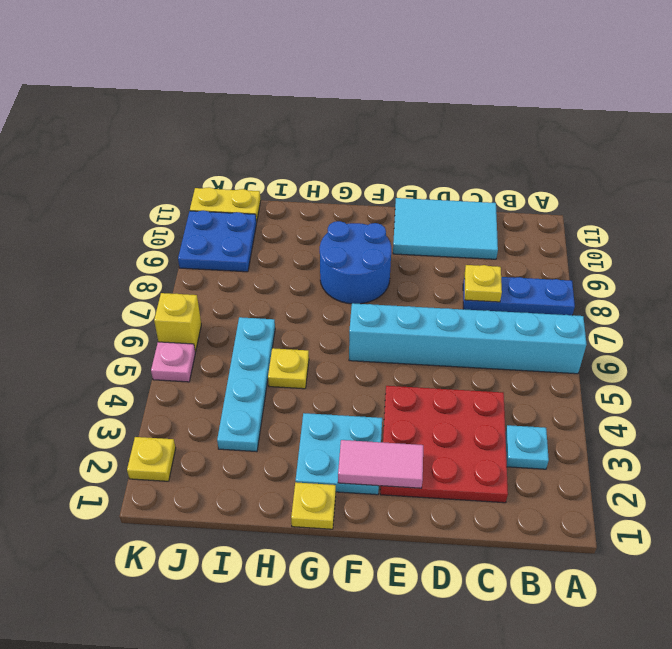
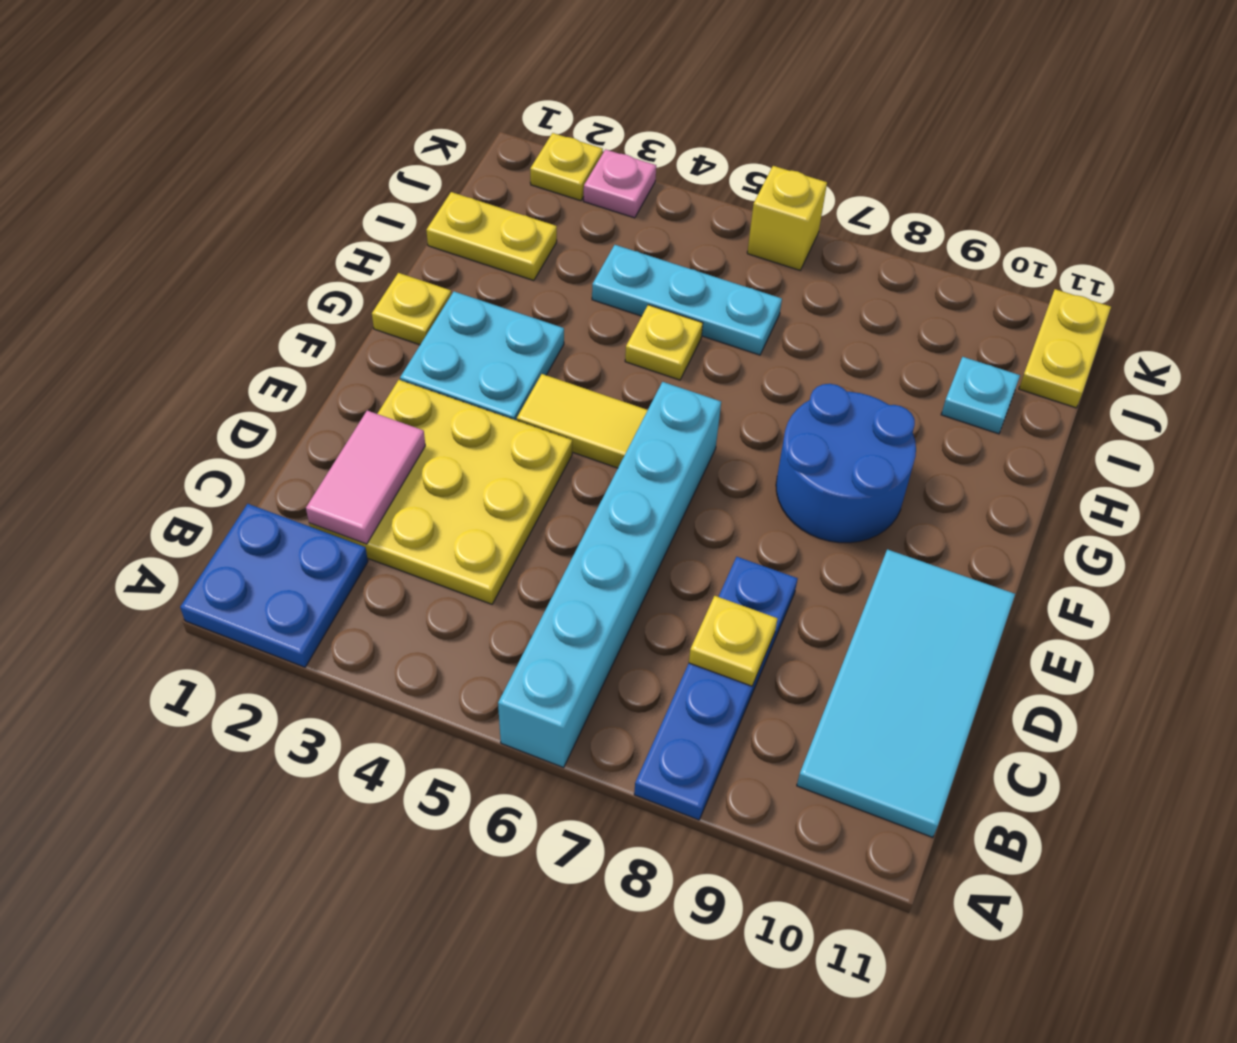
blue 1x3 plate [463,277,575,315] -> blue 1x4 plate [634,557,798,820]
cyan 1x1 plate [505,425,549,469] -> cyan 1x1 plate moved to [941,357,1020,434]
red 3x3 plate [380,386,508,503] -> yellow 3x3 plate [309,380,572,604]
cyan 2x3 tile [393,198,498,259] -> cyan 2x4 tile [797,549,1015,837]
pink 1x2 tile [338,440,423,488] -> pink 1x2 tile moved to [306,411,425,544]
none -> yellow 1x2 tile [517,374,648,468]
none -> yellow 1x2 plate [426,192,557,281]
cyan 1x4 plate [217,317,275,452] -> cyan 1x3 plate [592,245,782,355]
blue 2x2 plate [178,210,256,272] -> blue 2x2 plate moved to [180,504,368,667]
pink 1x1 plate [151,342,195,382] -> pink 1x1 plate moved to [584,149,656,218]

